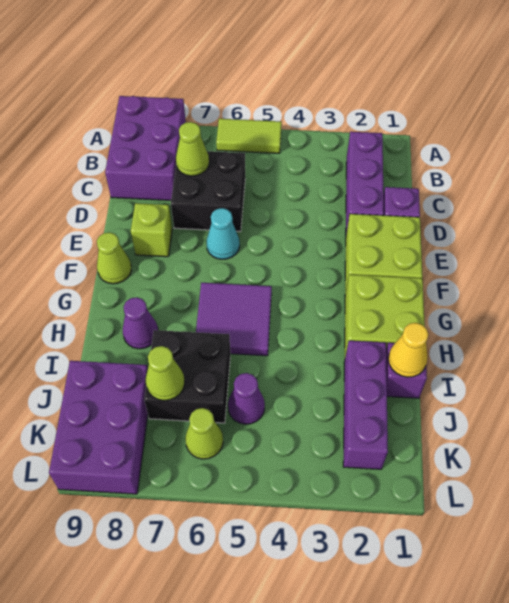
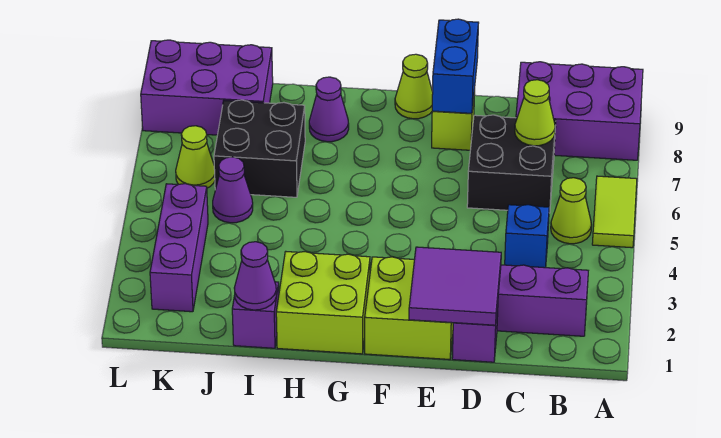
none -> blue 1x1 brick [505,205,549,268]
cyan 1x1 cone [206,208,240,259] -> none
none -> blue 1x2 brick [432,19,479,113]
purple 2x2 tile [196,283,272,356] -> purple 2x2 tile moved to [409,247,501,325]
yellow 1x1 cone [388,323,429,377] -> purple 1x1 cone [234,242,276,310]
purple 1x3 brick [343,341,388,469] -> purple 1x3 brick turned to [150,184,208,312]
lime 1x1 cone [146,346,185,401] -> lime 1x1 cone moved to [551,178,592,244]

